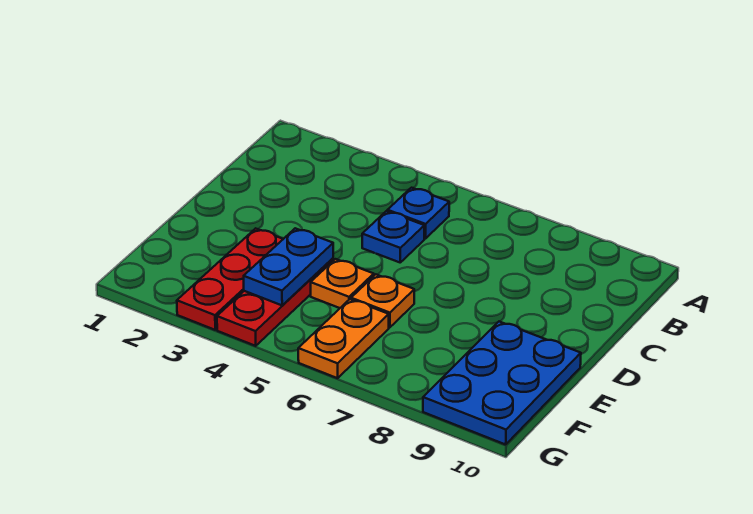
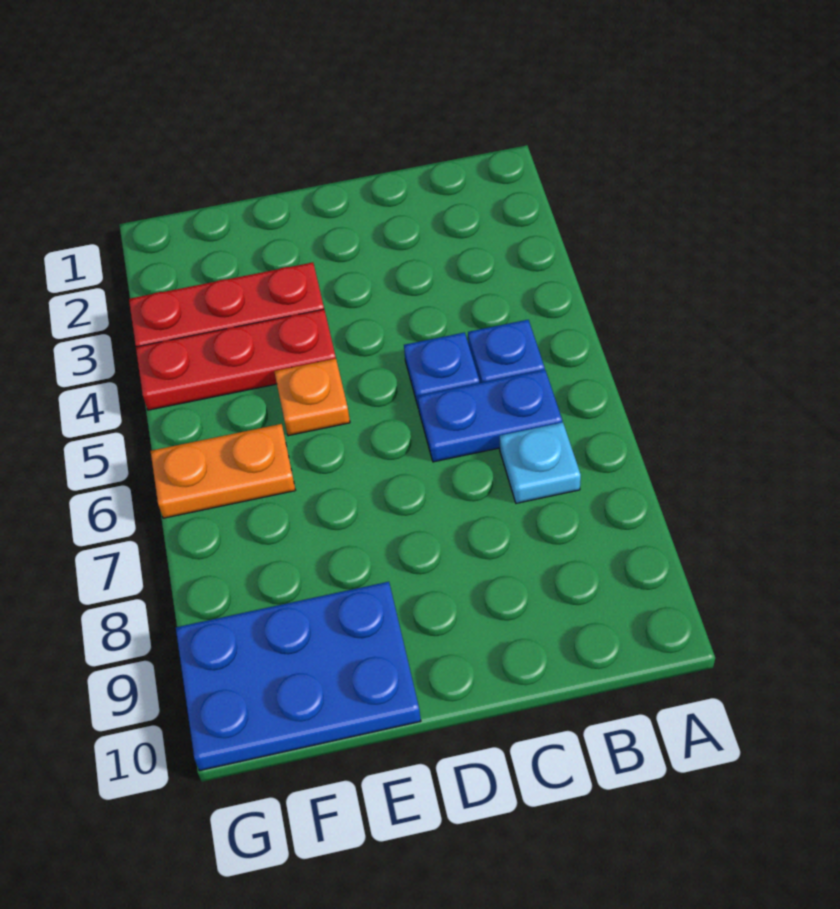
none -> cyan 1x1 plate [500,422,581,503]
blue 1x2 plate [244,228,333,305] -> blue 1x2 plate moved to [418,370,562,462]
orange 1x1 plate [351,274,414,327] -> none

